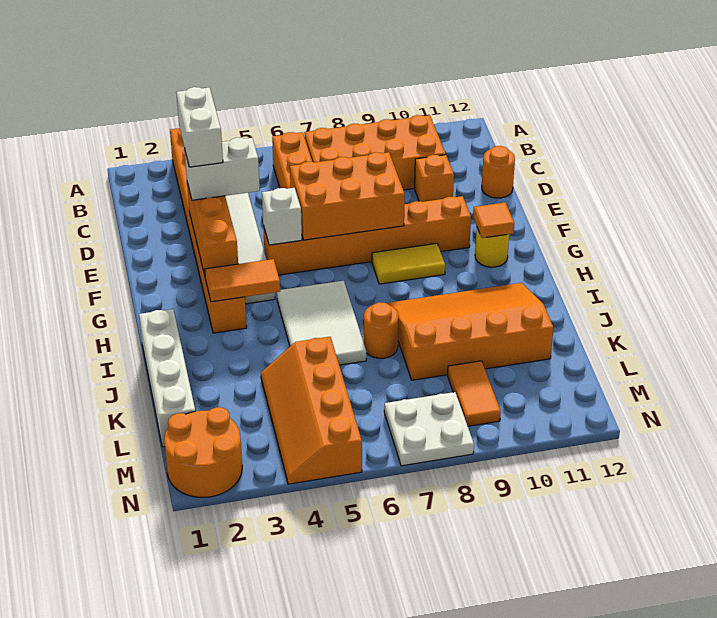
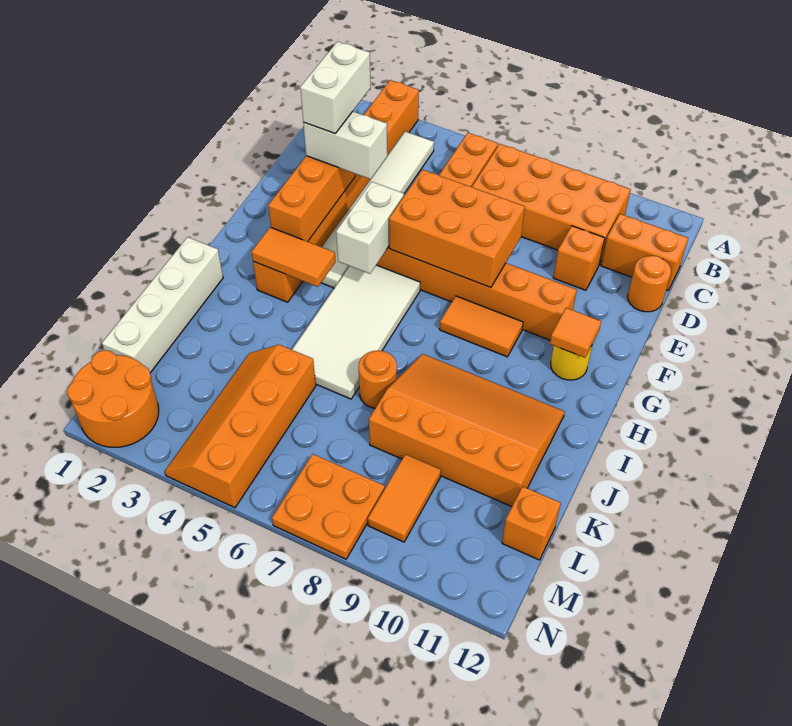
none -> orange 1x2 brick [601,214,688,290]
white 1x1 brick [262,188,302,245] -> white 1x2 brick [336,182,404,274]
yellow 1x2 tile [372,243,445,284] -> orange 1x2 tile [440,296,523,357]
white 2x3 tile [277,281,366,365] -> white 2x4 tile [292,265,420,399]
none -> orange 1x1 brick [502,486,561,560]
white 2x2 plate [384,392,474,466] -> orange 2x2 plate [272,454,385,559]

